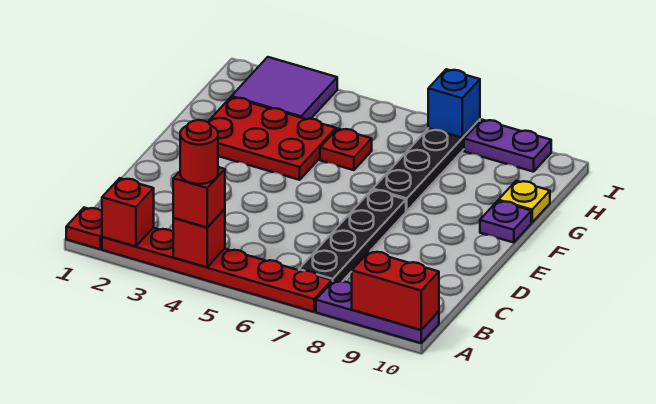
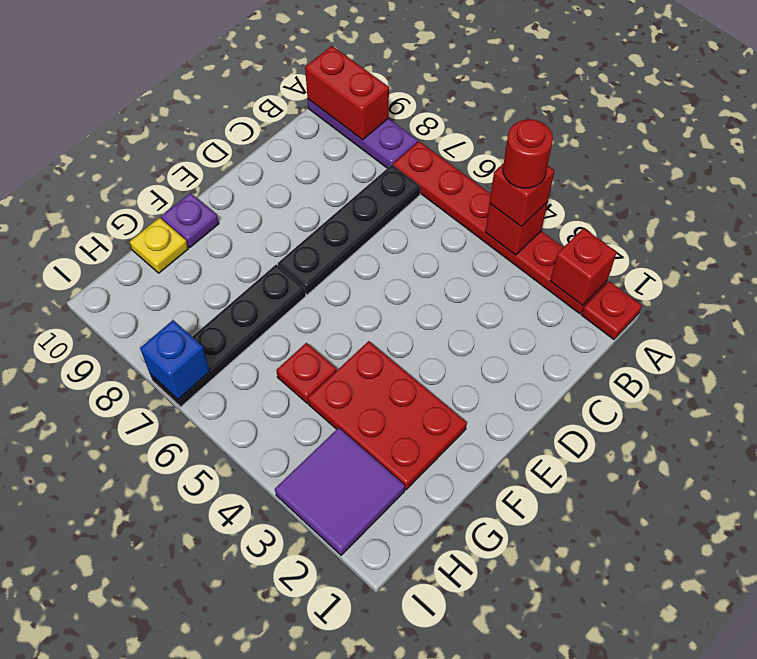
purple 1x2 plate [464,120,551,172] -> none

